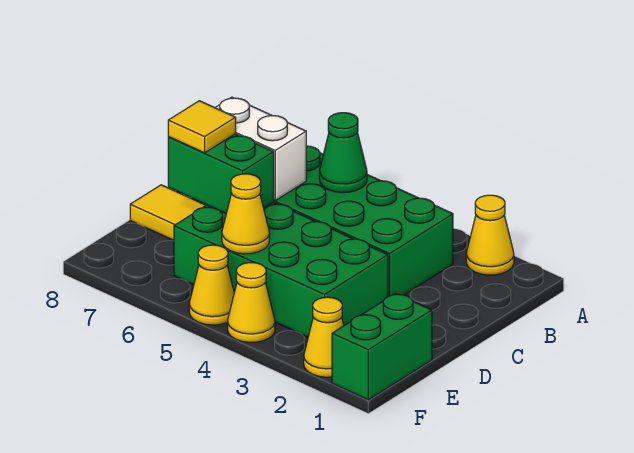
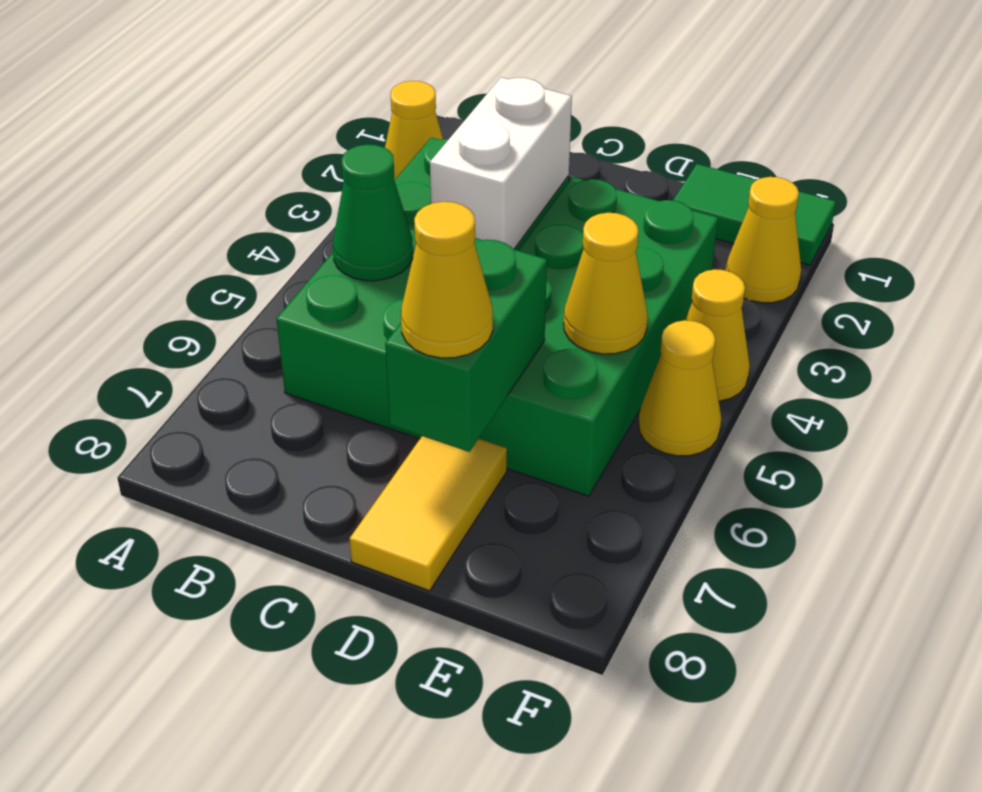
white 1x2 brick [215,97,306,201] -> white 1x2 brick moved to [430,77,572,249]
yellow 1x1 tile [168,101,236,153] -> yellow 1x1 cone [401,202,493,358]
green 1x2 brick [332,293,432,400] -> green 1x2 tile [673,164,836,265]

